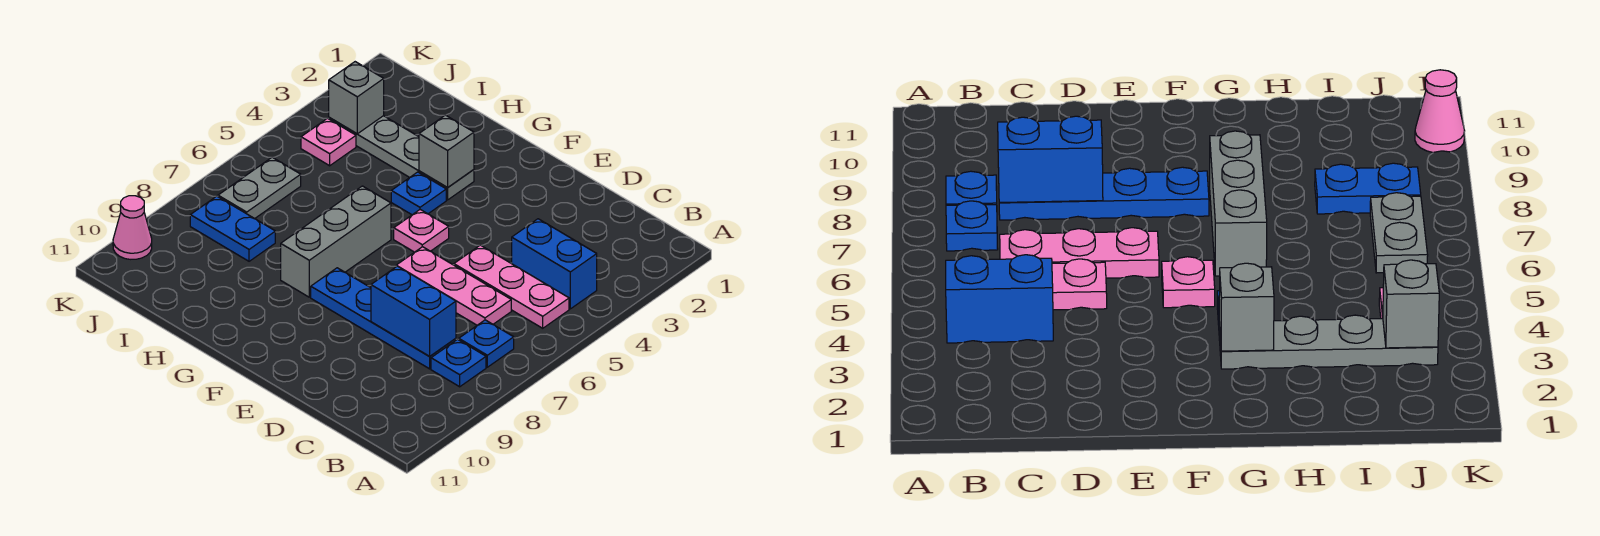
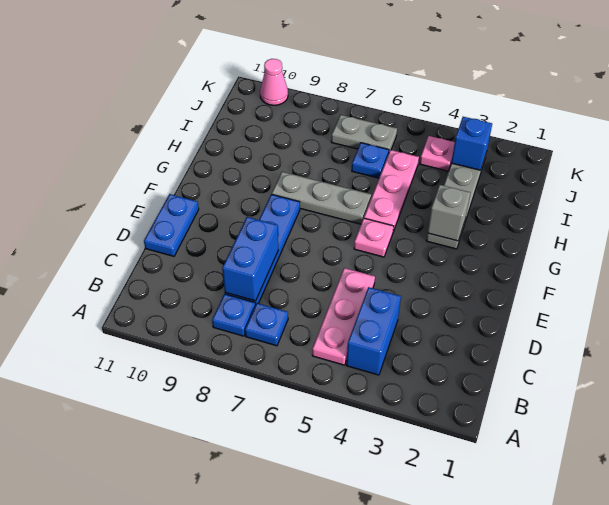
pink 1x3 plate [396,247,511,325] -> pink 1x3 plate moved to [364,150,419,232]
blue 1x1 plate [391,172,446,215] -> blue 1x1 plate moved to [352,143,389,178]
grey 1x3 brick [281,186,391,297] -> grey 1x3 plate [272,172,371,224]
blue 1x2 plate [190,196,275,261] -> blue 1x2 plate moved to [144,194,199,256]
grey 1x1 brick [329,62,384,134] -> blue 1x1 brick [451,117,492,170]

